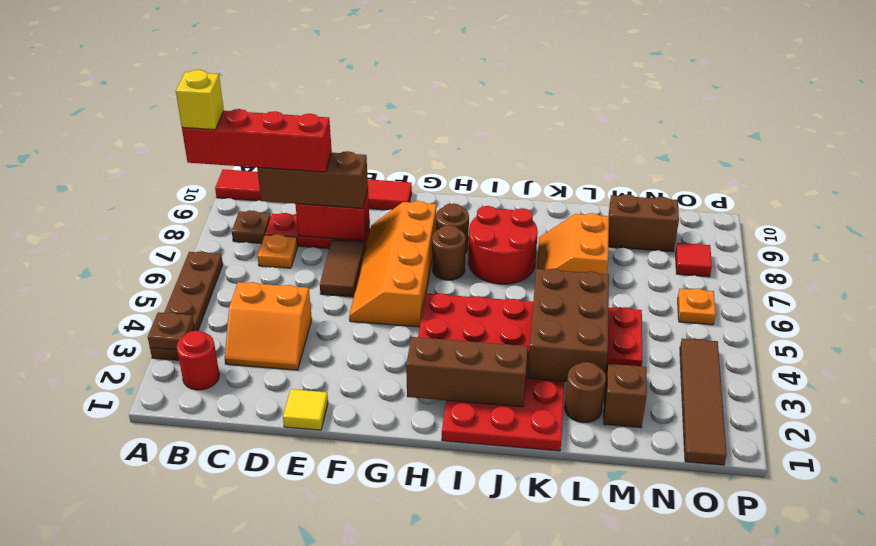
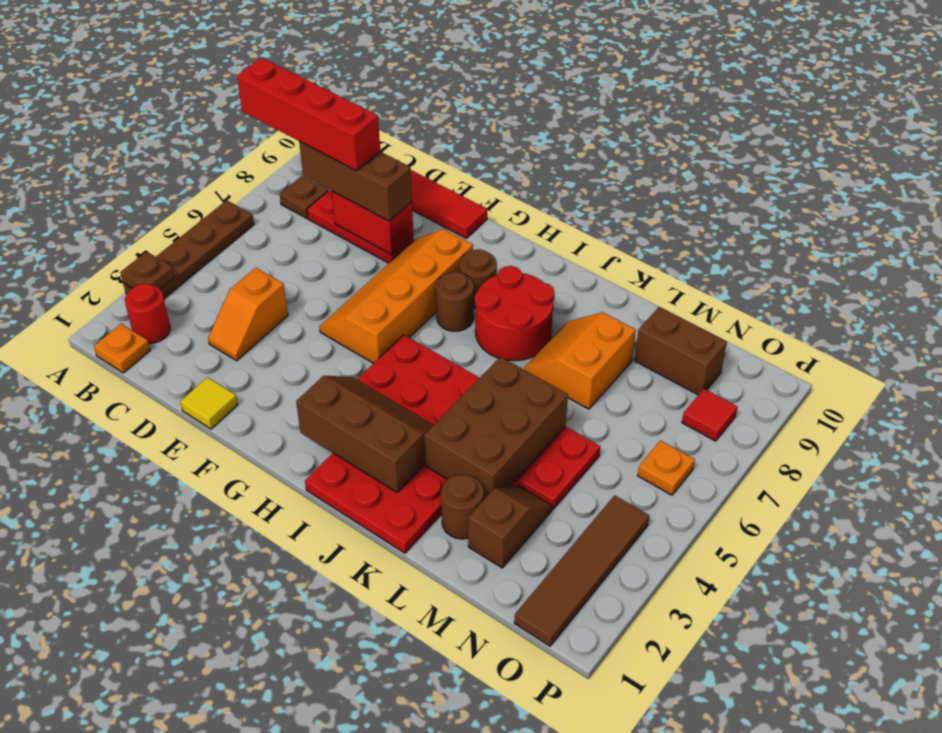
yellow 1x1 brick [176,70,224,130] -> none
orange 2x2 slope [225,282,312,370] -> orange 1x2 slope [208,268,288,361]
orange 1x1 plate [258,234,298,268] -> orange 1x1 plate moved to [94,324,150,373]
brown 1x2 tile [320,240,365,297] -> none

